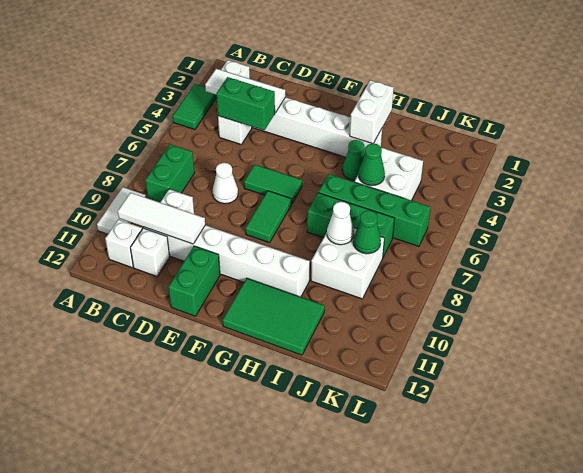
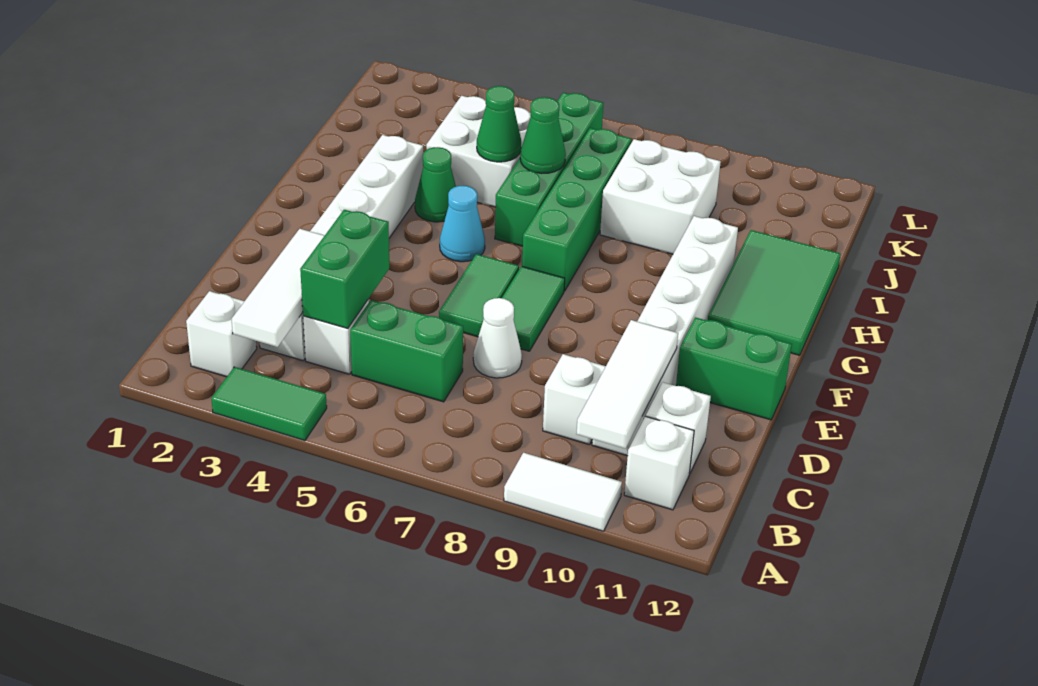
green 1x2 brick [145,144,195,202] -> green 1x2 brick moved to [350,300,463,402]
green 1x2 tile [246,191,291,243] -> green 1x2 tile turned to [502,266,565,351]
none -> cyan 1x1 cone [440,186,485,262]
white 1x2 brick [350,80,394,143] -> none
green 1x3 brick [307,193,395,257] -> green 1x4 brick [522,128,632,291]
white 1x1 cone [327,202,354,245] -> none
green 1x1 cone [353,211,381,254] -> green 1x1 cone moved to [520,97,566,173]

